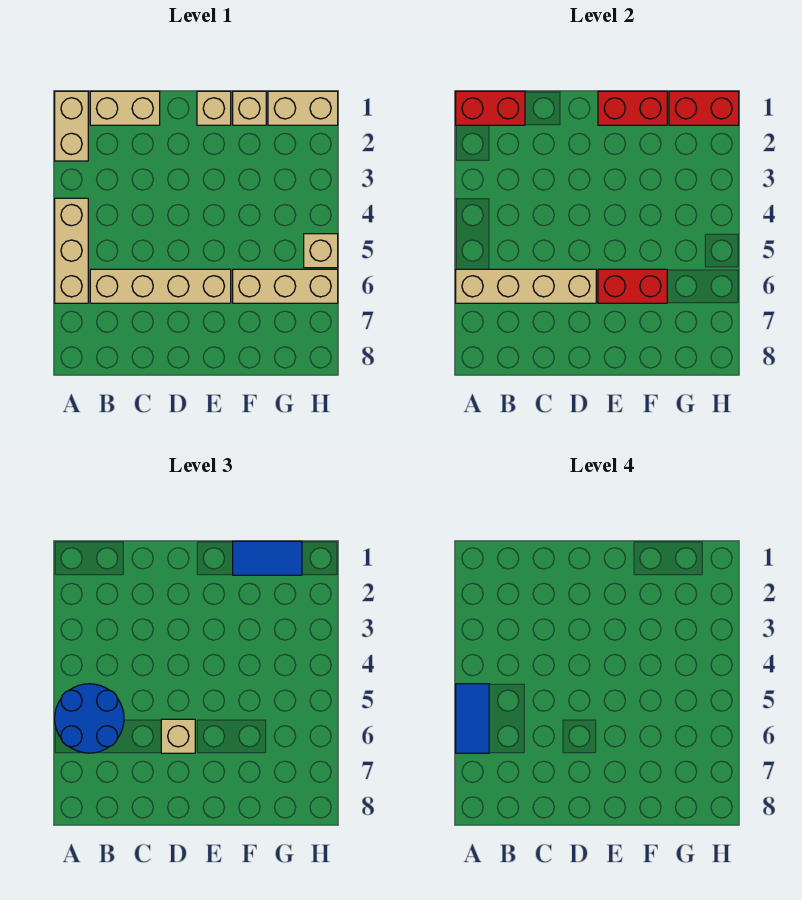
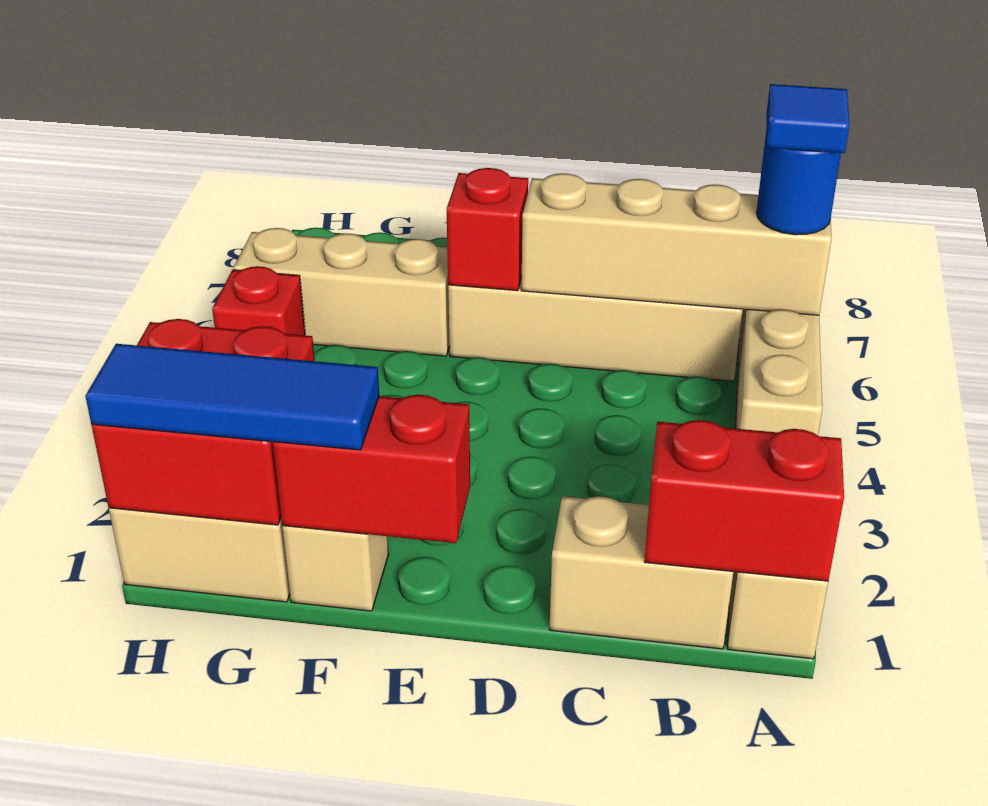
blue 2x2 round brick [55,684,124,753] -> blue 1x1 round brick [756,138,841,235]
blue 1x2 tile [456,684,489,753] -> blue 1x1 tile [766,84,850,153]
tan 1x1 brick [161,719,195,753] -> none
tan 1x1 brick [197,91,231,125] -> none
red 1x2 brick [598,269,667,303] -> red 1x1 brick [447,168,528,291]
blue 1x2 tile [233,541,302,575] -> blue 1x3 tile [85,344,379,450]
red 1x2 brick [669,91,739,125] -> red 2x2 brick [92,319,315,525]
tan 1x1 brick [304,234,338,268] -> red 1x1 brick [212,266,305,335]

